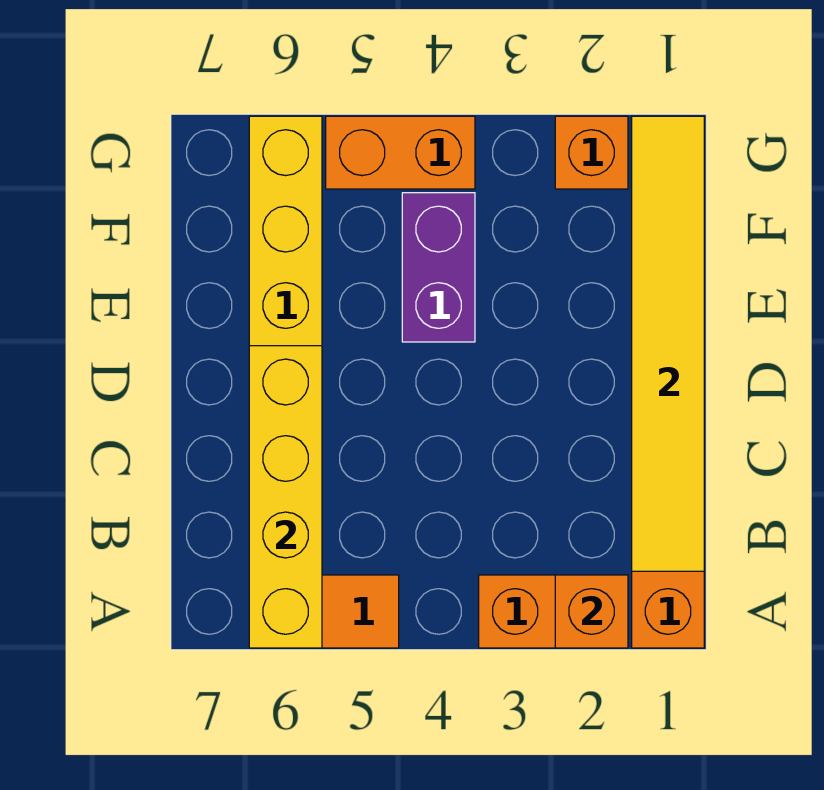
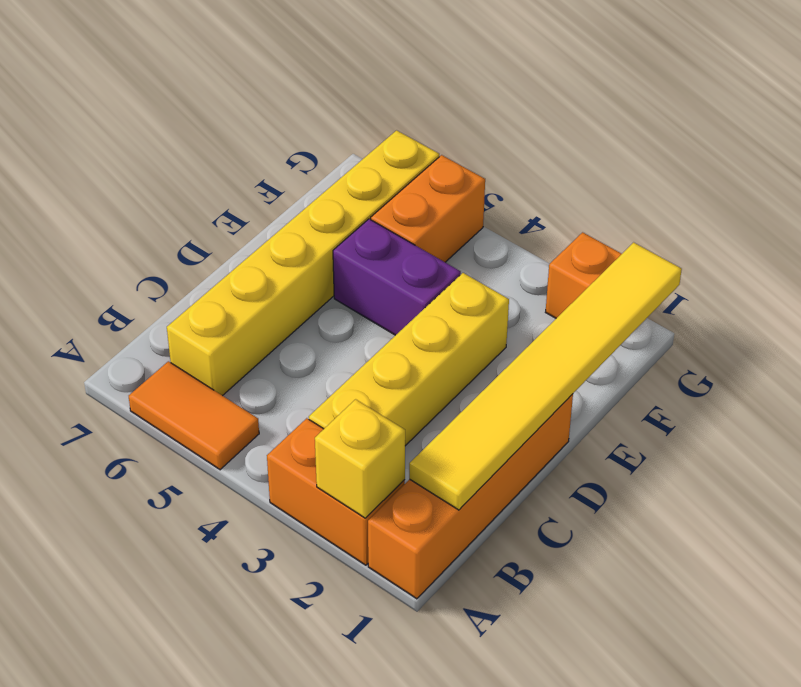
orange 1x1 brick [555,575,628,648] -> yellow 1x1 brick [315,399,405,518]
yellow 1x4 brick [249,346,322,648] -> yellow 1x4 brick moved to [309,273,509,446]
purple 1x2 brick [402,193,475,342] -> purple 1x2 brick turned to [333,219,461,335]
orange 1x2 brick [326,116,475,189] -> orange 1x2 brick turned to [371,155,485,262]

